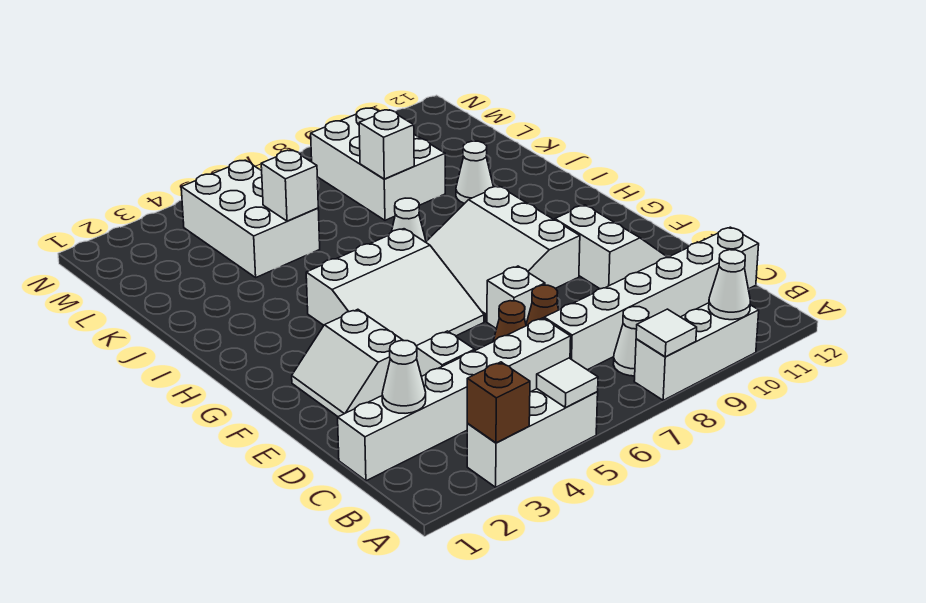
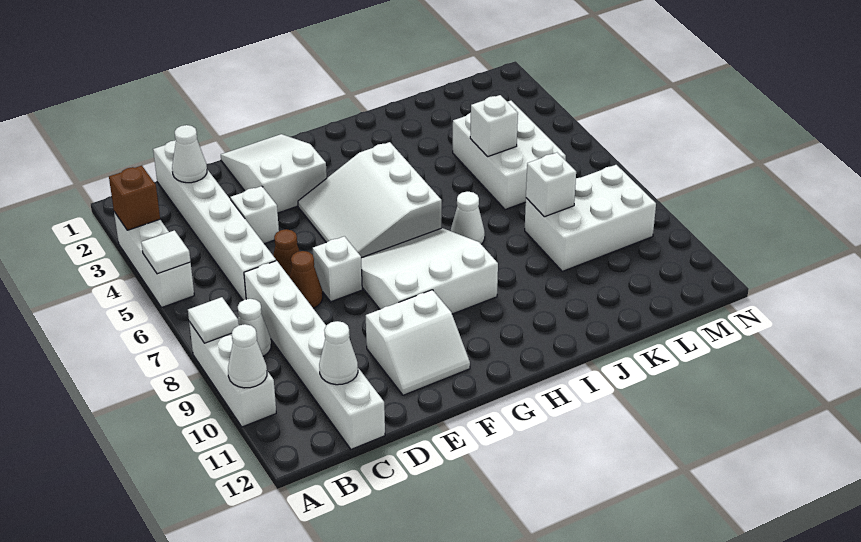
white 2x2 slope [292,309,403,417] -> white 2x3 slope [221,134,327,213]
white 1x1 cone [456,141,493,204] -> white 1x1 cone moved to [319,321,358,385]
white 2x3 brick [181,160,320,277] -> white 2x3 brick turned to [453,101,566,210]

